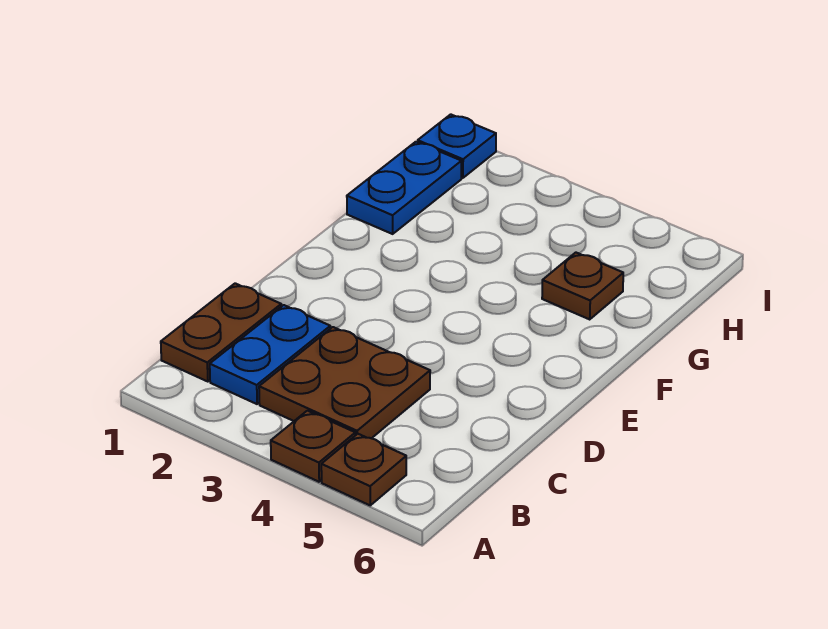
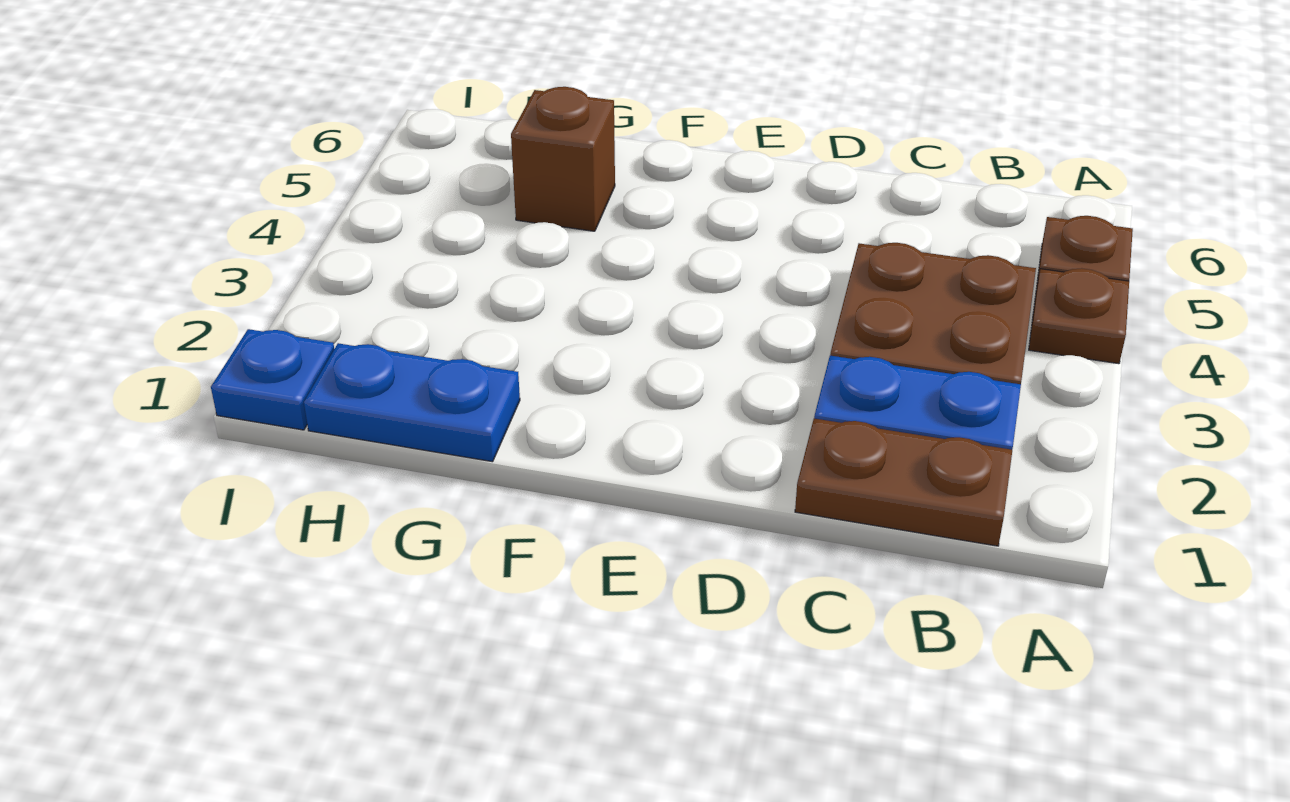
brown 1x1 plate [542,253,623,319] -> brown 1x1 brick [511,87,615,231]

